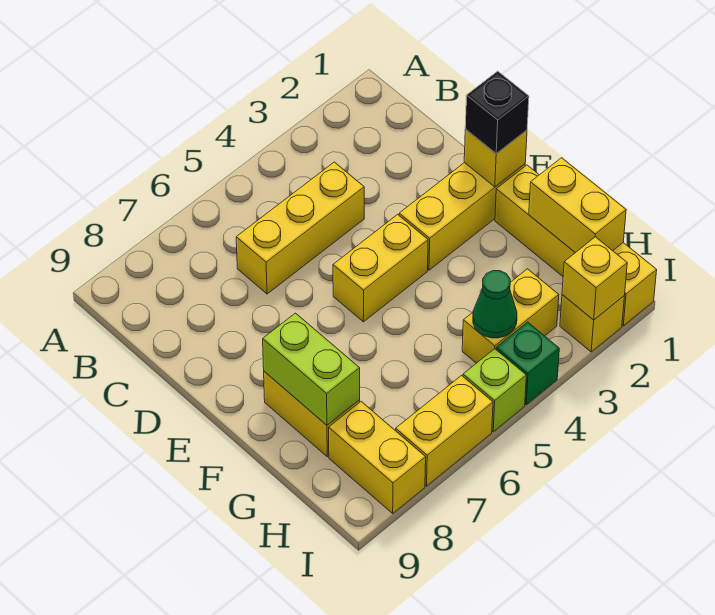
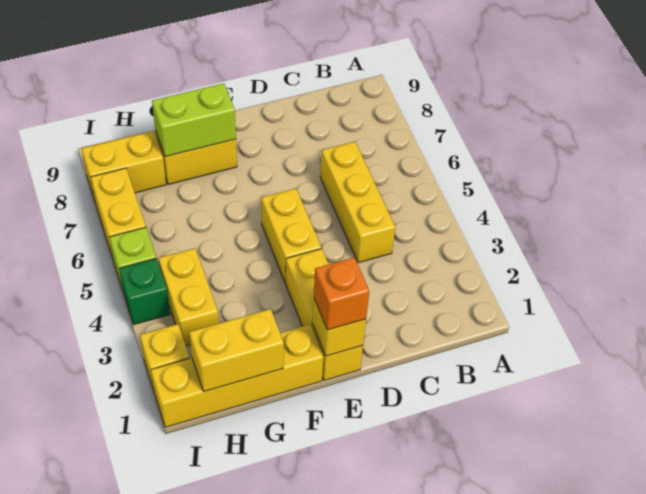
black 1x1 brick [465,71,529,154] -> orange 1x1 brick [314,257,369,330]
green 1x1 cone [473,271,517,338] -> none
yellow 1x1 brick [562,237,627,320] -> none

